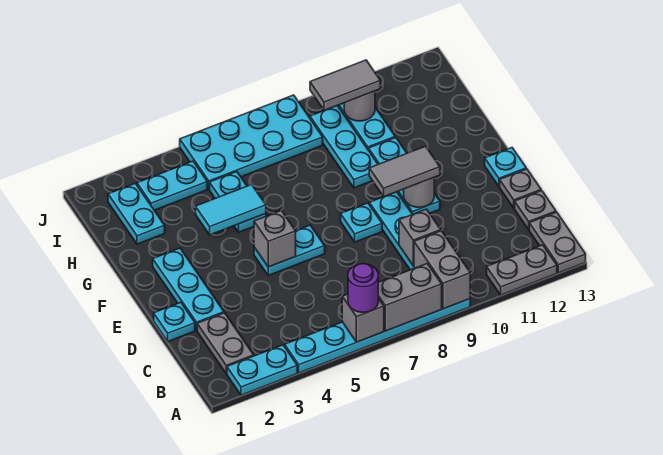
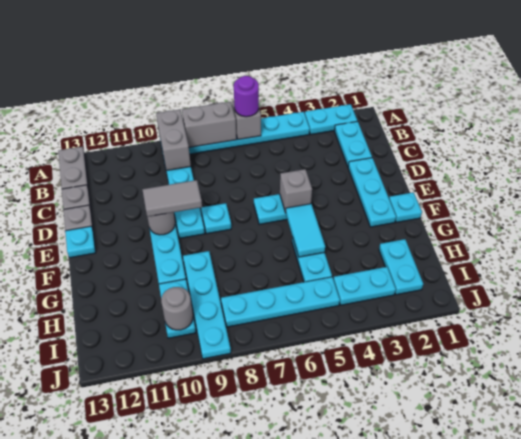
grey 1x2 plate [487,245,557,295] -> none
grey 1x2 plate [197,313,254,374] -> cyan 1x2 plate [335,121,372,166]
grey 1x1 brick [399,209,441,266] -> none
cyan 1x1 plate [154,302,195,341] -> cyan 1x1 plate moved to [389,192,422,222]
cyan 1x2 tile [196,185,266,235] -> cyan 1x2 tile turned to [286,204,325,257]
cyan 1x3 plate [310,105,378,188] -> cyan 1x4 plate [183,251,231,359]
cyan 2x4 plate [180,95,323,189] -> cyan 1x4 plate [221,277,340,327]
grey 1x2 tile [310,60,380,110] -> none

